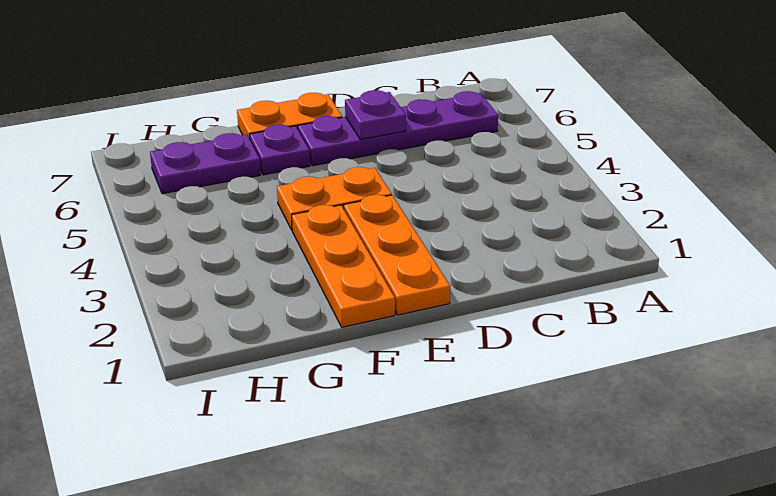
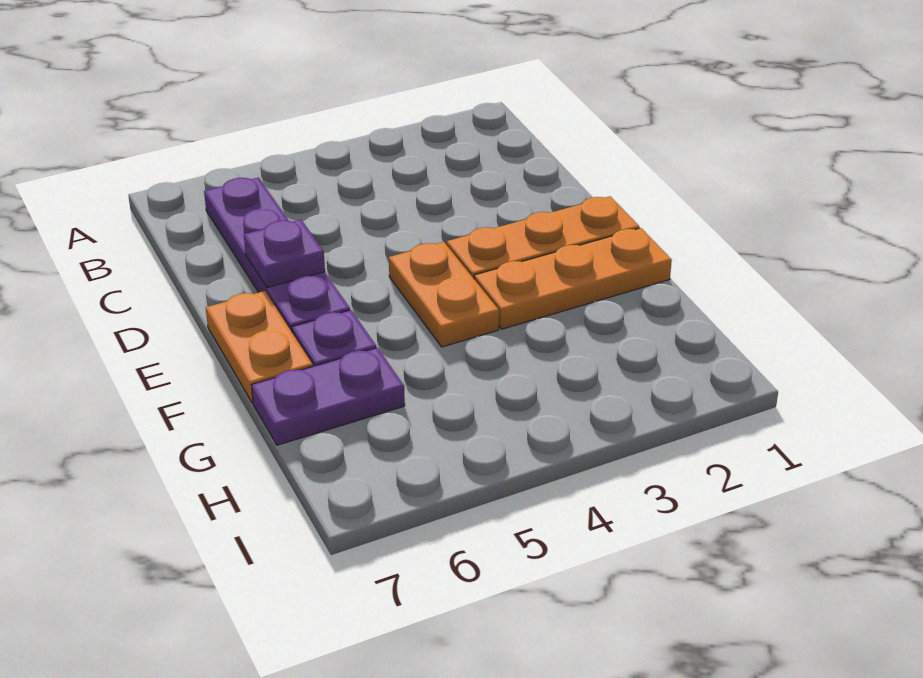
purple 1x2 plate [150,133,261,194] -> purple 1x2 plate turned to [251,348,405,445]

